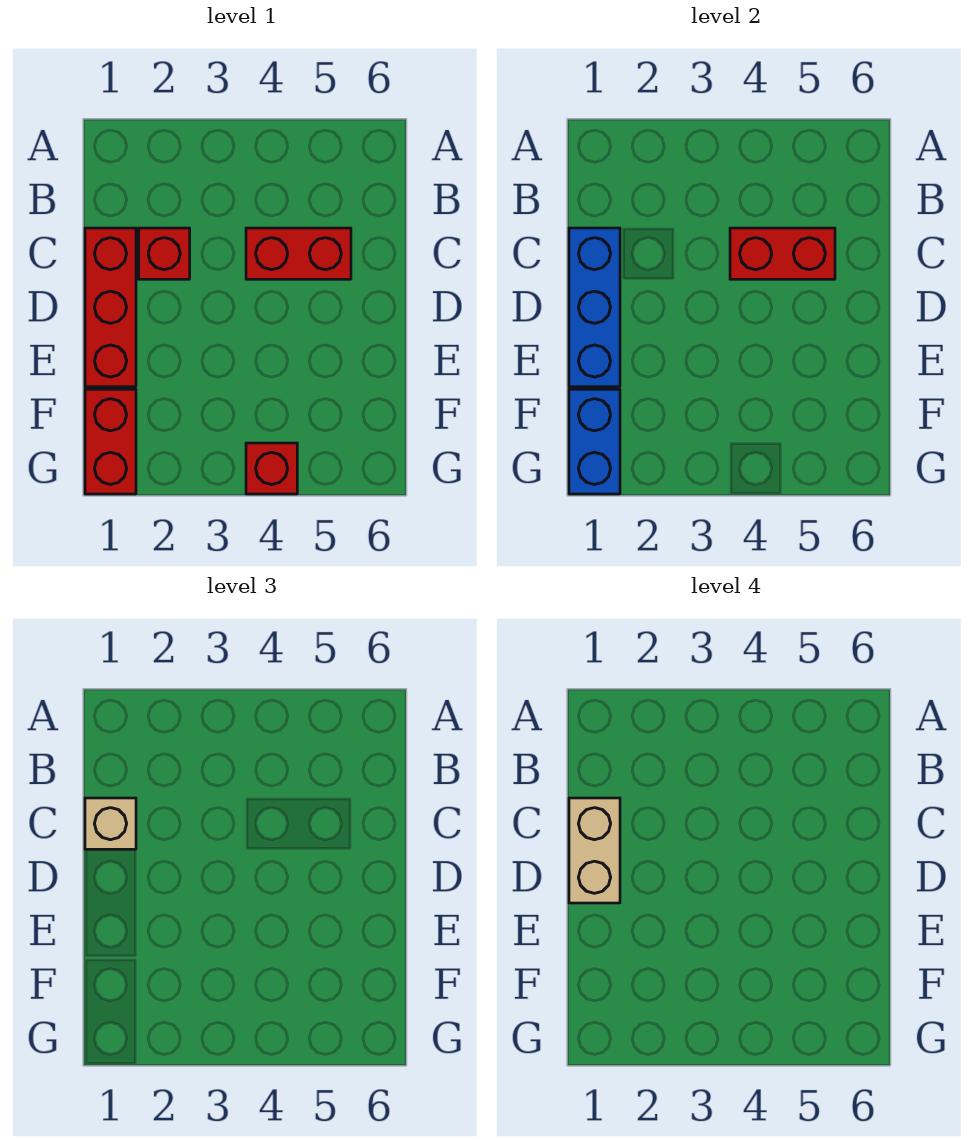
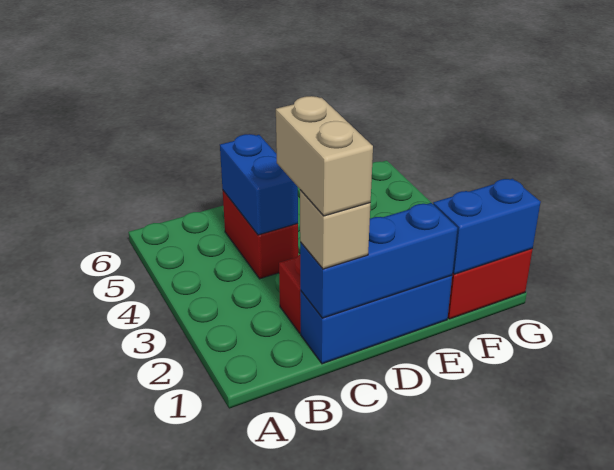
red 1x3 brick [85,228,136,387] -> blue 1x3 brick [300,275,452,364]
tan 1x2 brick [569,798,620,903] -> tan 1x2 brick turned to [276,96,373,216]
red 1x2 brick [730,228,835,279] -> blue 1x2 brick [220,134,298,235]
red 1x1 brick [246,443,297,494] -> none

